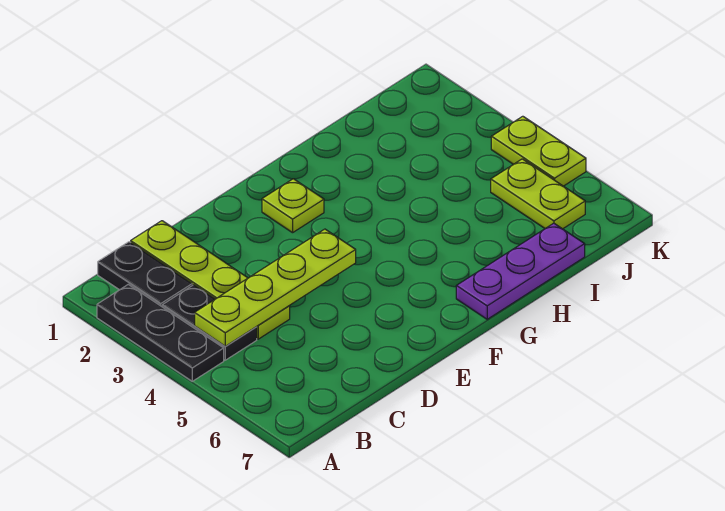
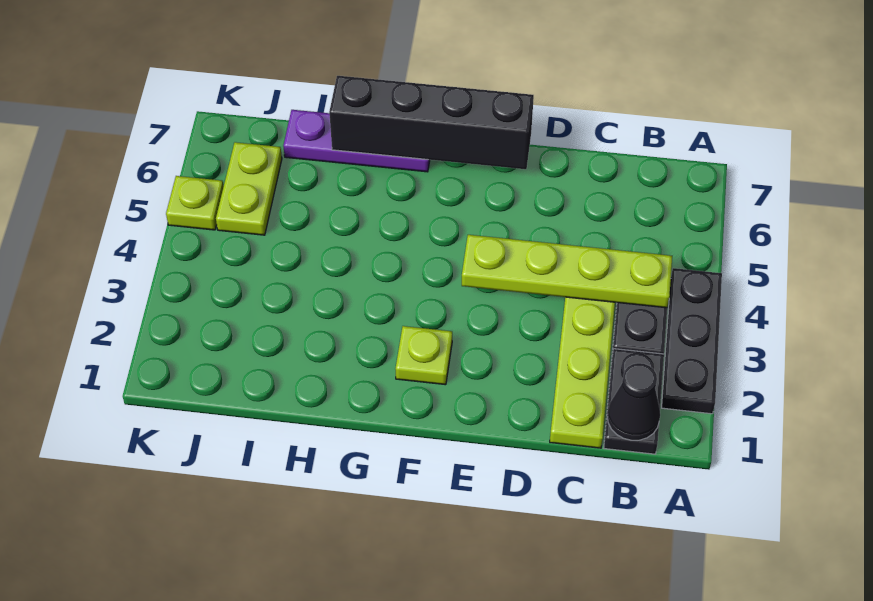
none -> black 1x1 cone [607,363,660,440]
none -> black 1x4 brick [329,76,534,169]
lime 1x2 plate [491,116,586,186] -> lime 1x1 plate [166,176,224,230]

